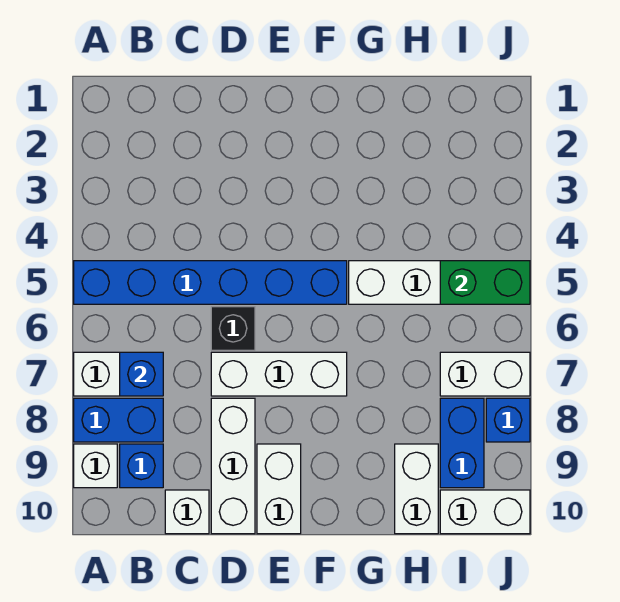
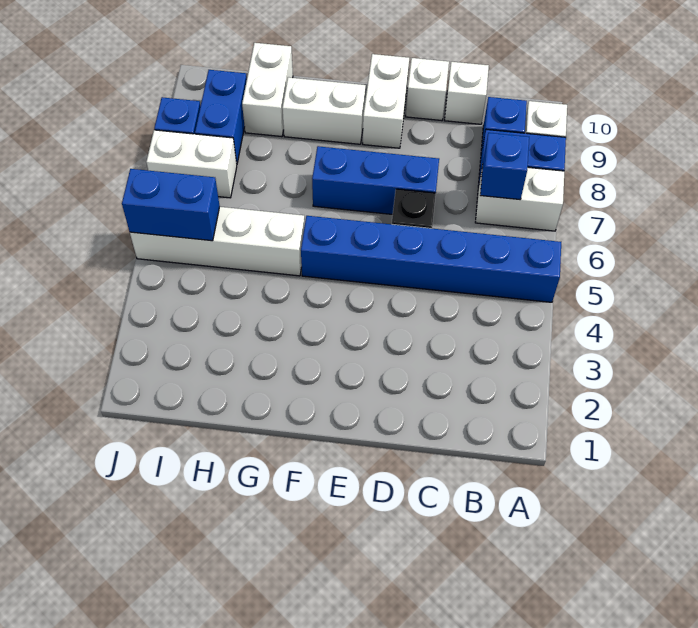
white 1x3 brick [211,352,347,396] -> blue 1x3 brick [312,146,439,214]
white 1x3 brick [211,398,255,534] -> white 1x1 brick [406,58,449,121]
green 1x2 brick [440,261,530,304] -> blue 1x2 brick [122,169,220,241]
white 1x2 brick [440,490,530,534] -> white 1x2 brick moved to [282,77,366,144]

